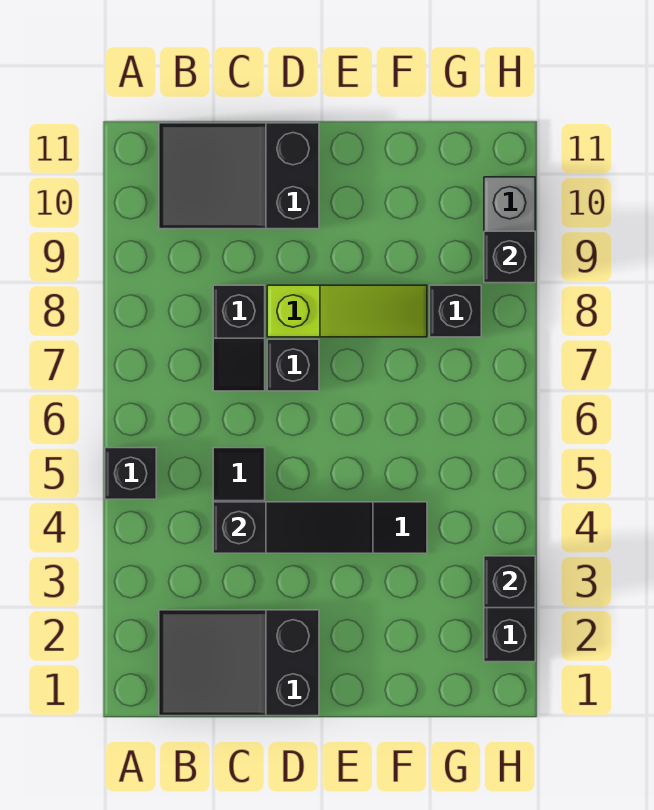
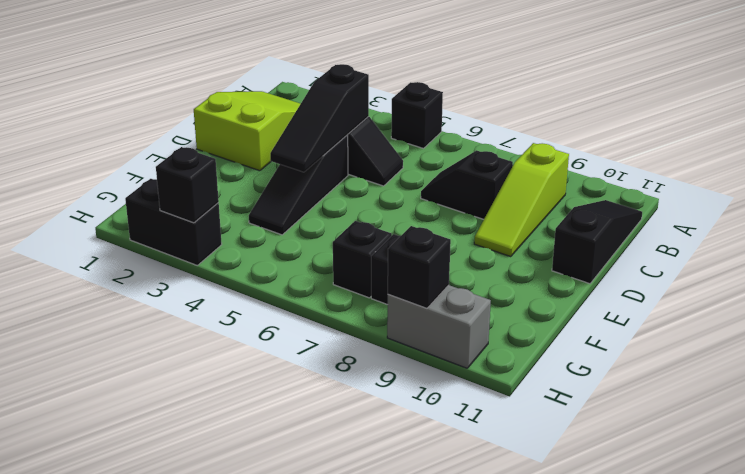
black 2x3 slope [159,610,319,716] -> lime 2x3 slope [194,91,300,171]
black 2x3 slope [159,123,319,229] -> black 1x3 slope [552,200,642,284]
black 1x1 brick [267,339,319,391] -> black 1x1 brick moved to [333,221,392,298]
lime 1x3 slope [267,285,427,337] -> lime 1x3 slope moved to [474,143,569,257]

